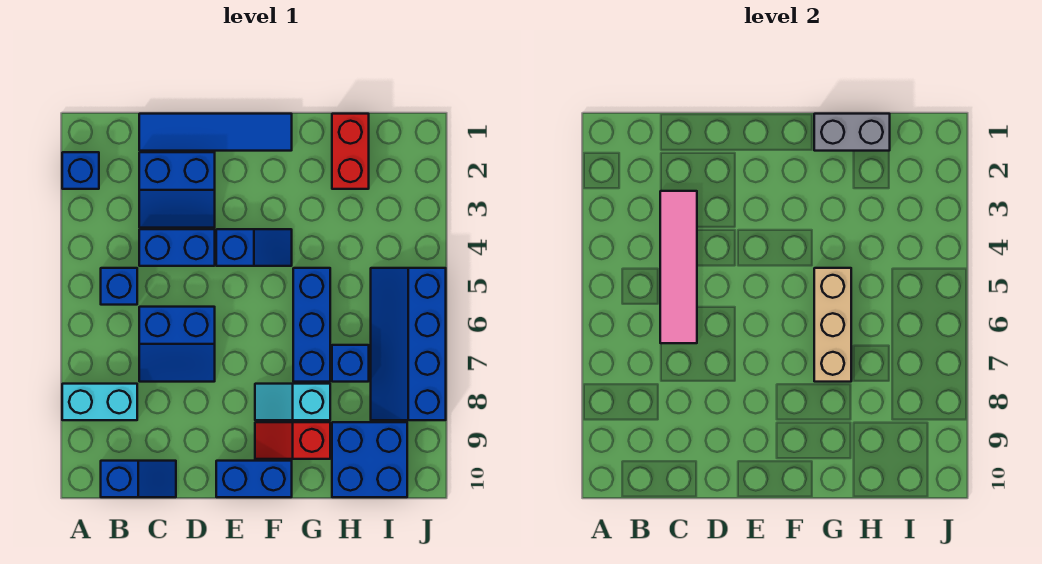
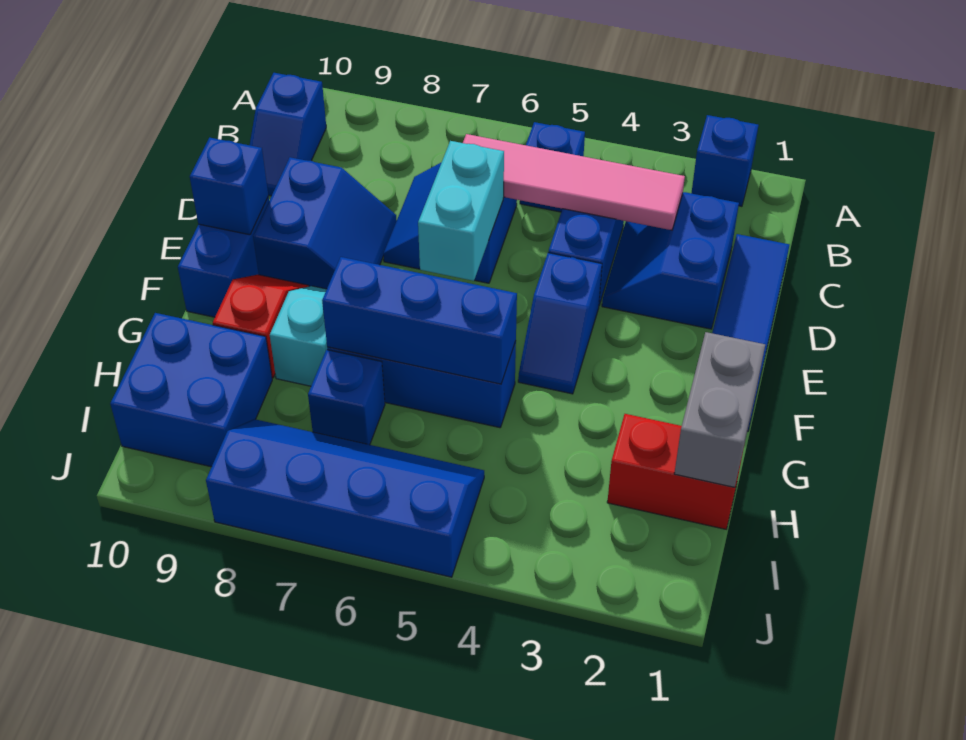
cyan 1x2 brick [62,384,137,420] -> cyan 1x2 brick moved to [418,141,504,281]
none -> blue 2x2 slope [253,157,397,289]
none -> blue 1x1 brick [190,138,268,235]
tan 1x3 brick [814,268,851,382] -> blue 1x3 brick [322,257,517,384]

